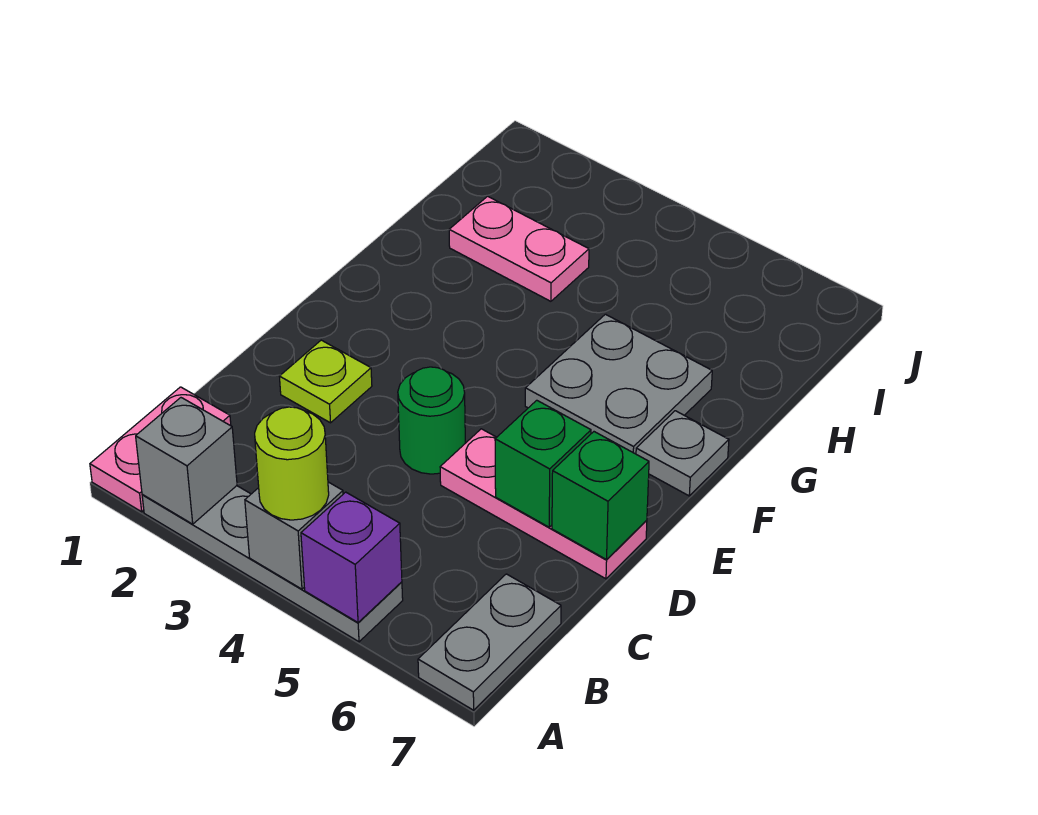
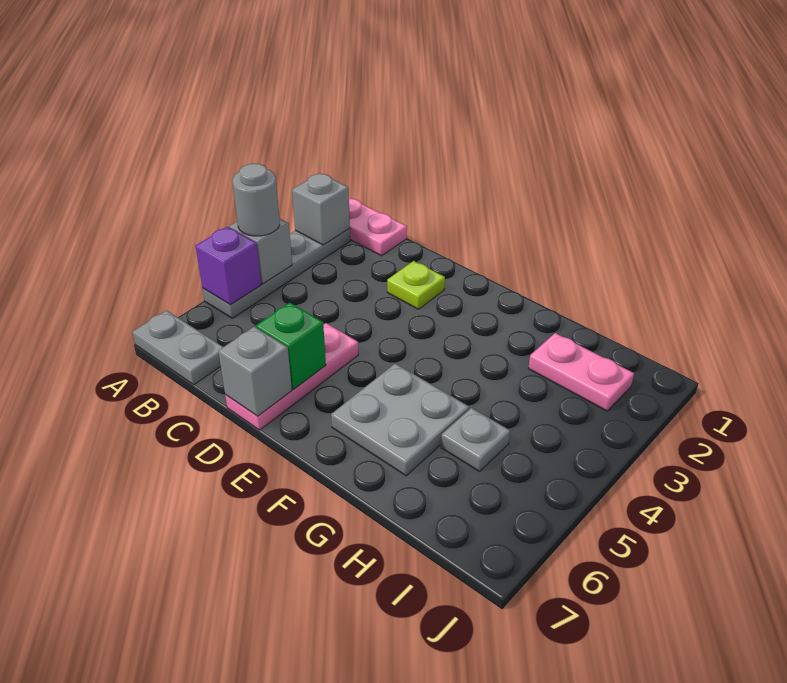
lime 1x1 round brick [255,407,329,520] -> grey 1x1 round brick [232,164,280,236]
green 1x1 round brick [398,367,465,474] -> none
green 1x1 brick [552,432,649,560] -> grey 1x1 brick [218,327,292,416]
grey 1x1 plate [636,411,729,496] -> grey 1x1 plate moved to [441,408,510,471]
pink 1x2 plate [449,196,589,301] -> pink 1x2 plate turned to [528,333,634,411]

